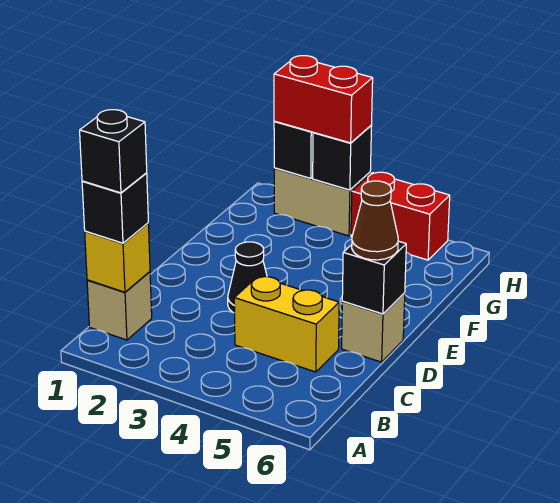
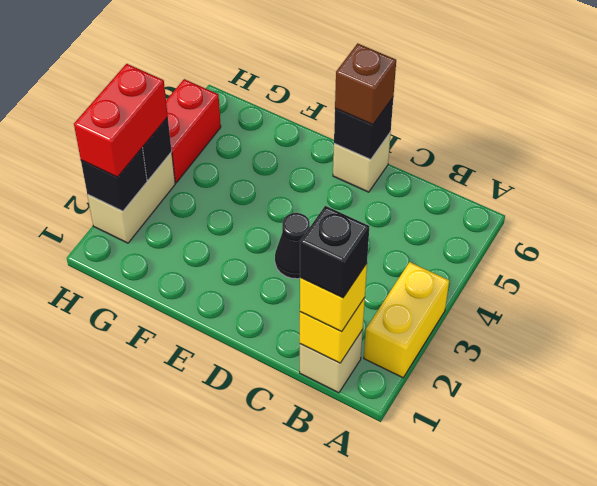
black 1x1 brick [82,173,148,243] -> yellow 1x1 brick [300,264,367,332]
yellow 1x2 brick [234,276,339,372] -> yellow 1x2 brick moved to [364,262,449,378]
brown 1x1 cone [352,181,398,260] -> brown 1x1 brick [335,43,396,125]

